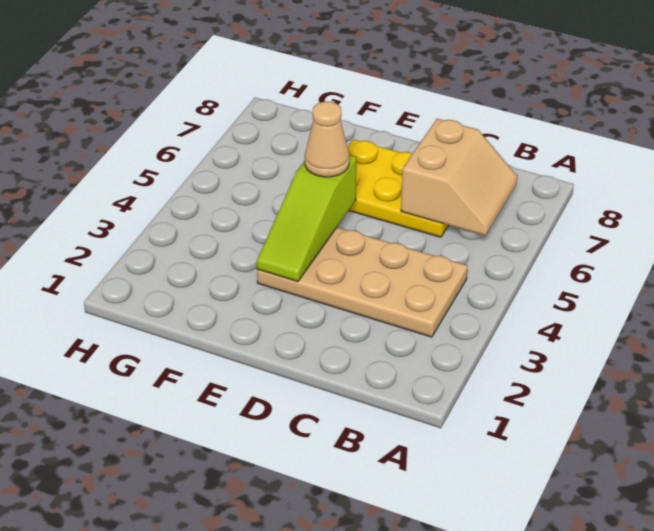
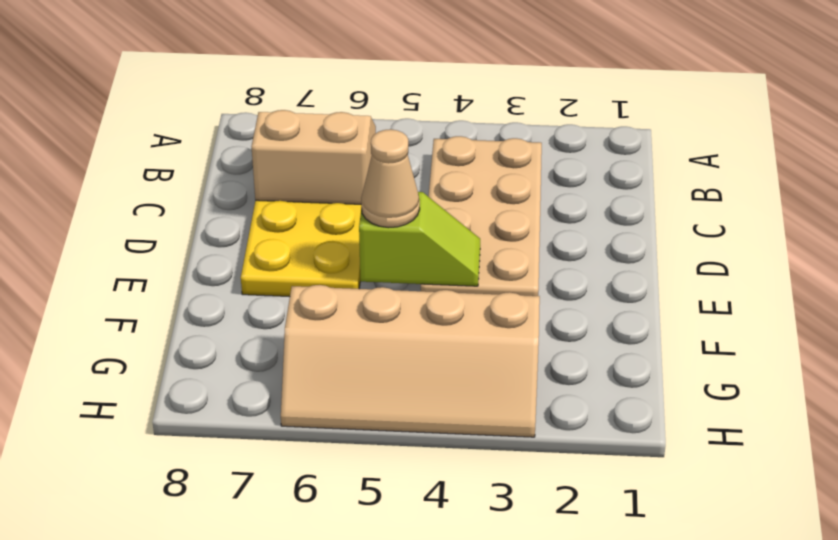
lime 1x3 slope [257,155,356,282] -> lime 1x2 slope [359,192,480,286]
none -> tan 2x4 slope [281,285,540,437]

